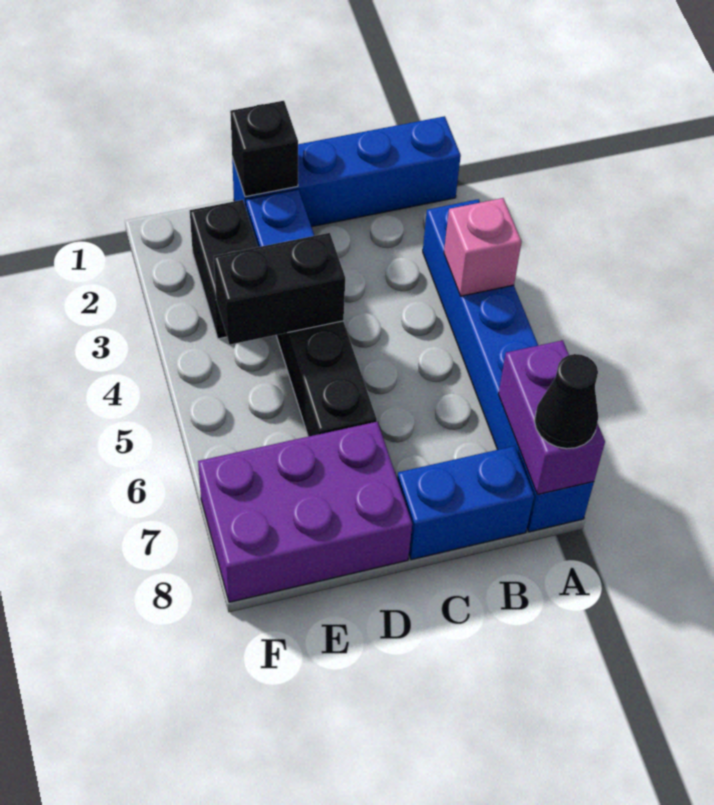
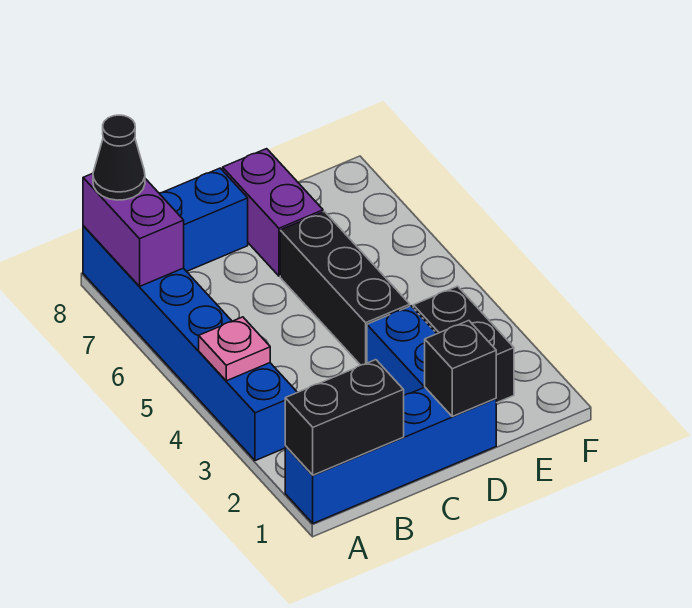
pink 1x1 brick [444,198,521,296] -> pink 1x1 plate [199,317,270,381]
black 1x2 brick [214,233,345,345] -> black 1x2 brick moved to [285,360,404,475]
purple 2x3 brick [198,422,412,602] -> purple 1x2 brick [223,149,323,276]

